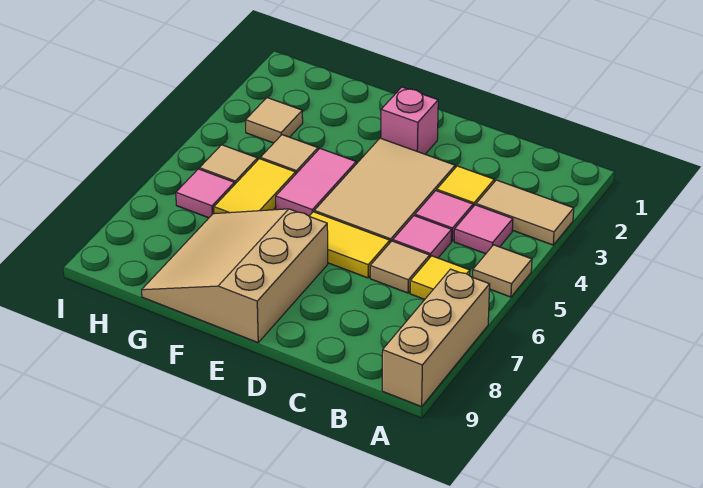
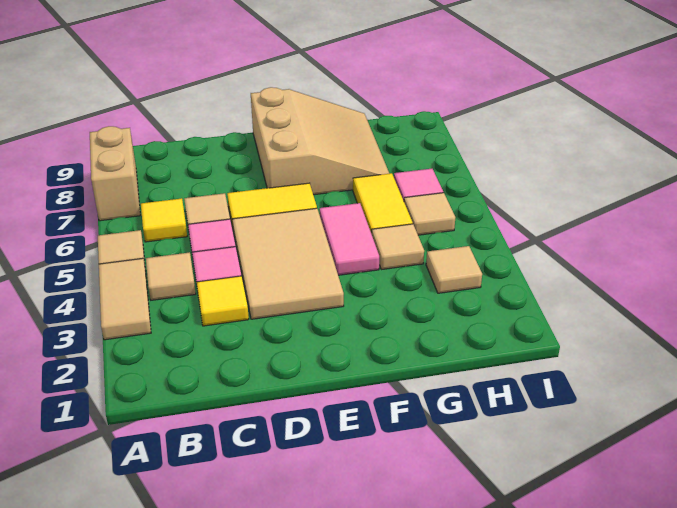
tan 1x2 tile [476,180,574,245] -> tan 1x2 tile turned to [99,258,151,340]
tan 1x3 brick [382,269,490,407] -> tan 1x2 brick [90,126,140,221]
pink 1x1 tile [454,205,513,254] -> tan 1x1 tile [146,252,196,300]
pink 1x1 brick [381,87,438,154] -> none

